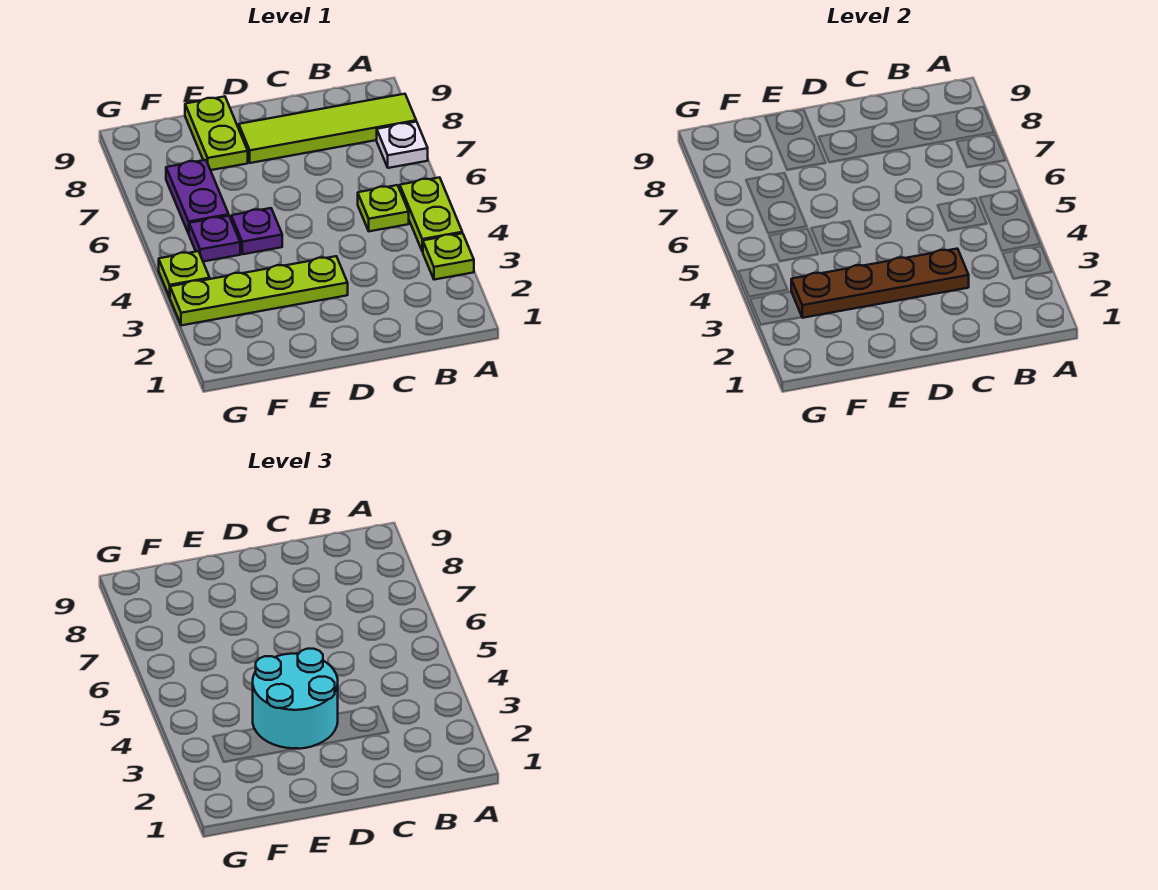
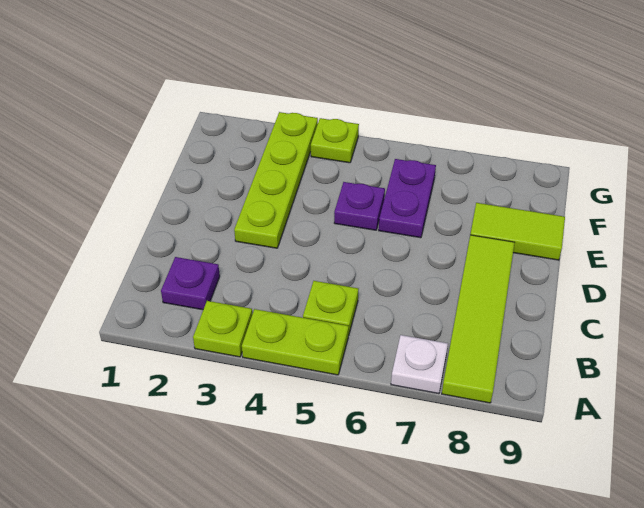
brown 1x4 plate [791,249,969,318] -> none
cyan 2x2 round brick [253,649,338,749] -> none
lime 1x2 plate [185,96,248,170] -> lime 1x2 tile [470,203,565,260]
purple 1x1 plate [189,216,240,262] -> purple 1x1 plate moved to [161,257,220,310]
purple 1x2 plate [166,160,229,234] -> purple 1x2 plate turned to [379,159,436,238]

